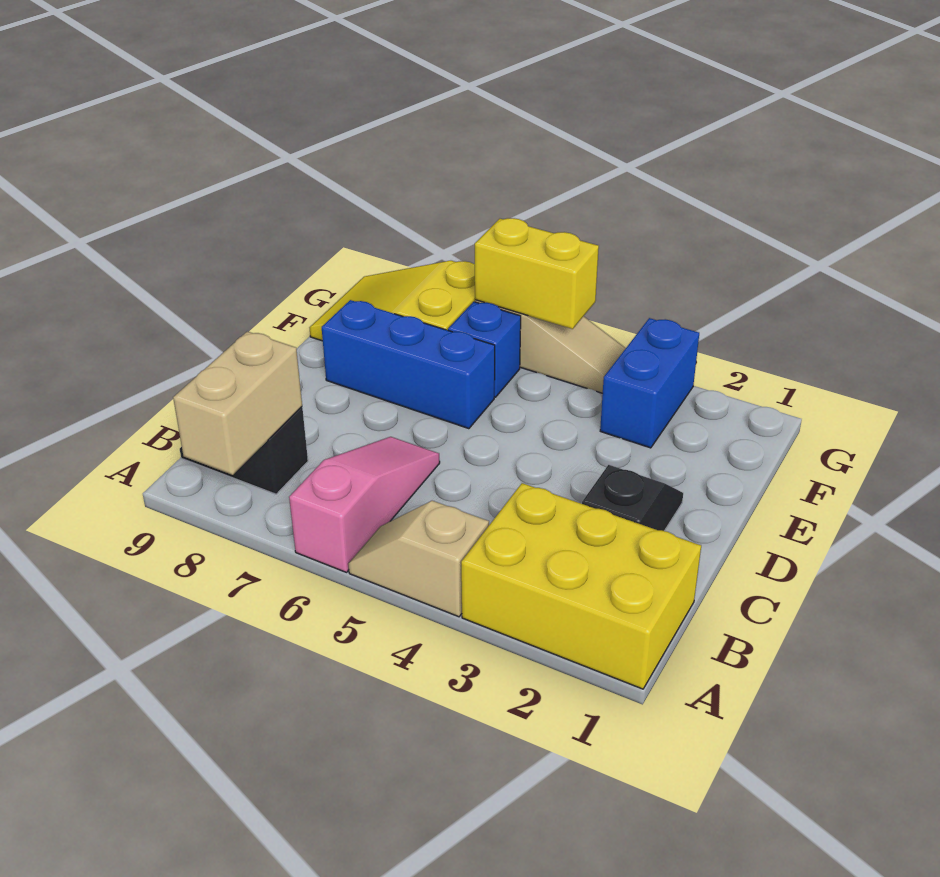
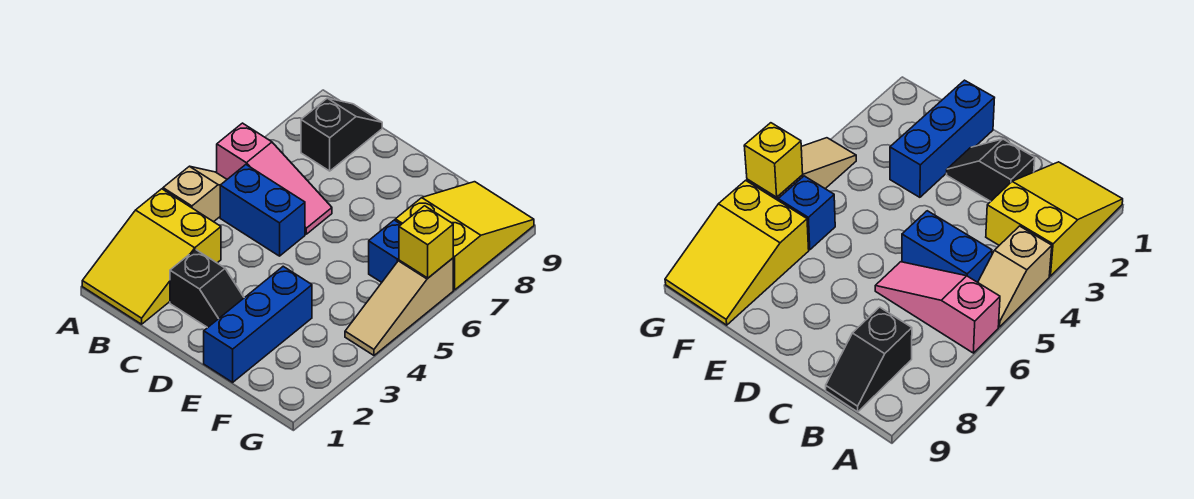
yellow 2x3 brick [461,483,701,689] -> yellow 2x3 slope [82,189,221,324]
tan 1x2 brick [173,331,302,475] -> none
blue 1x3 brick [322,300,495,429] -> blue 1x3 brick moved to [204,266,312,382]
blue 1x2 brick [600,318,699,448] -> blue 1x2 brick moved to [220,165,305,256]
yellow 1x2 brick [475,218,599,329] -> yellow 1x1 brick [399,206,453,278]

